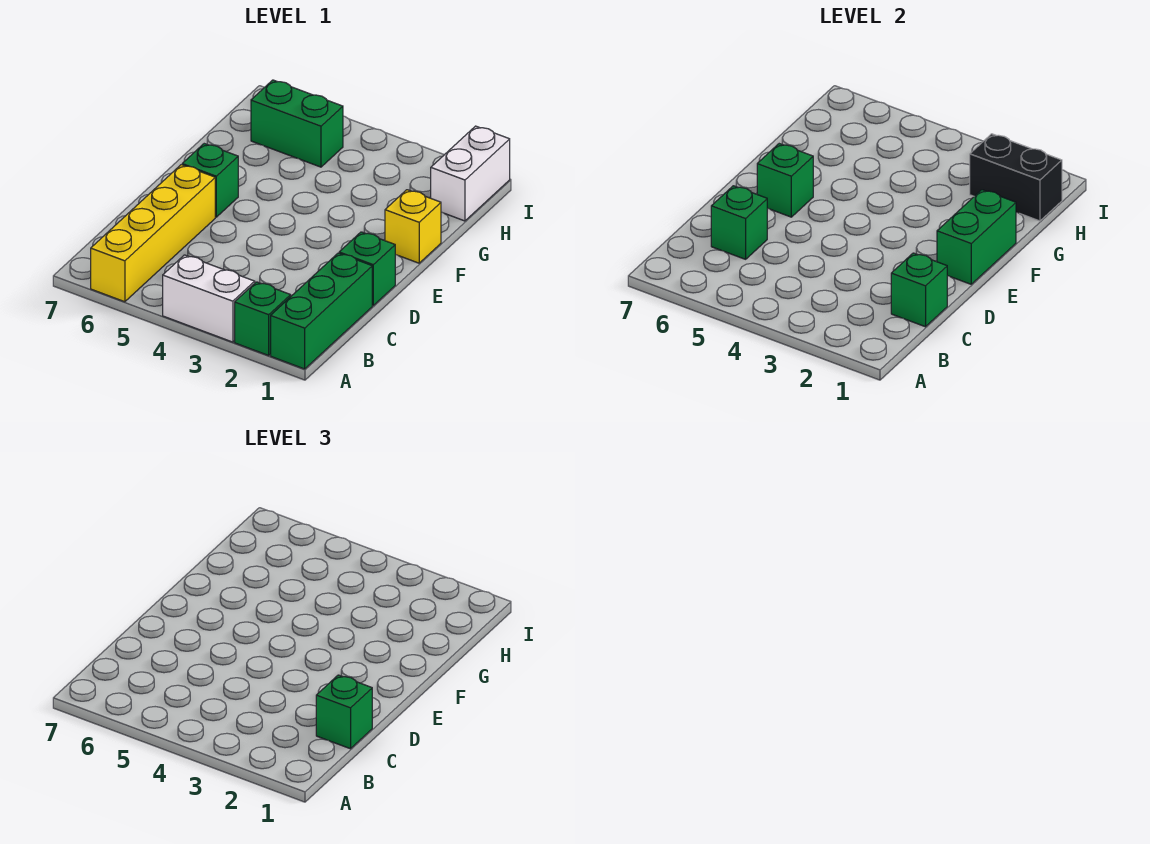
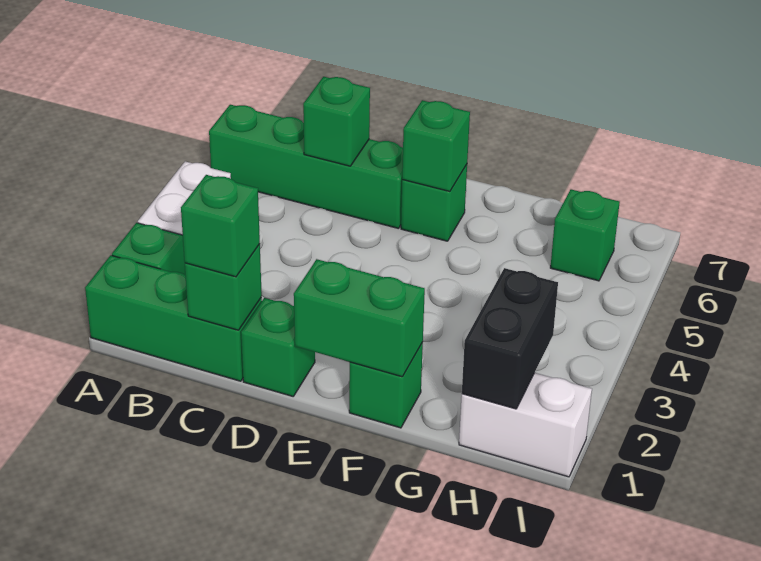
yellow 1x4 brick [91,165,215,302] -> green 1x4 brick [209,105,403,229]
yellow 1x1 brick [385,190,441,263] -> green 1x1 brick [349,342,423,428]
green 1x2 brick [251,80,343,167] -> green 1x1 brick [550,189,620,281]

